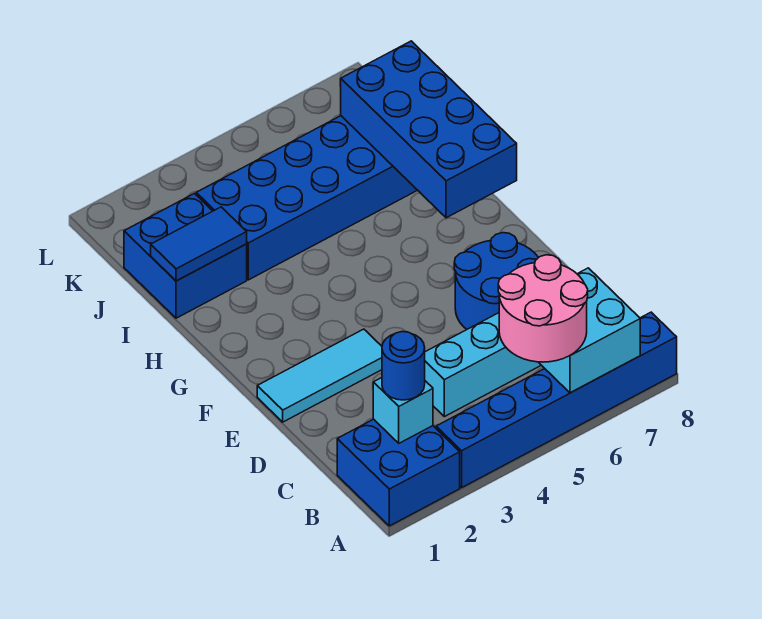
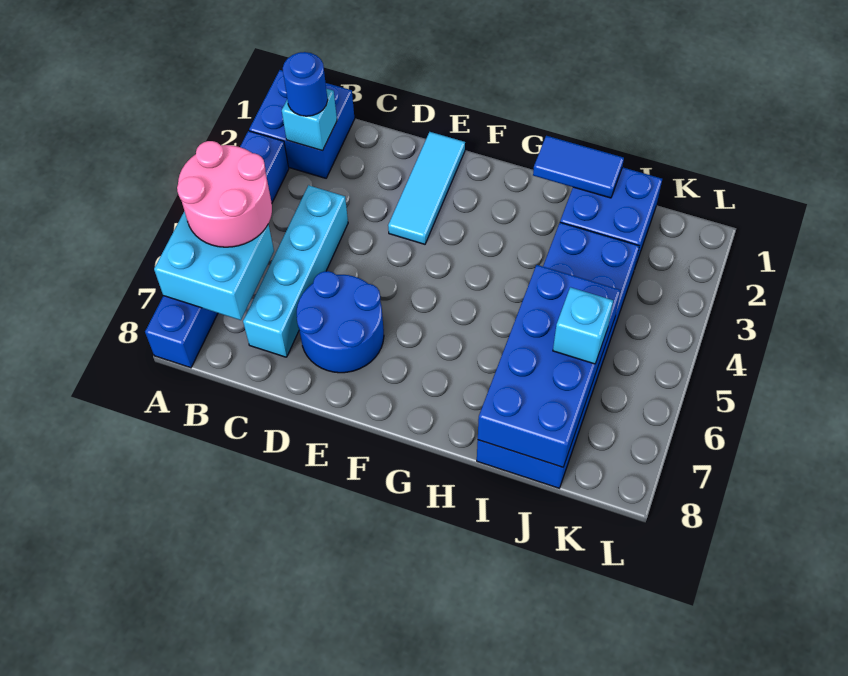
blue 2x4 brick [341,41,517,218] -> blue 2x4 brick turned to [478,265,621,467]
blue 1x2 tile [151,207,247,281] -> blue 1x2 tile turned to [533,136,624,198]
none -> cyan 1x1 brick [553,287,613,364]

